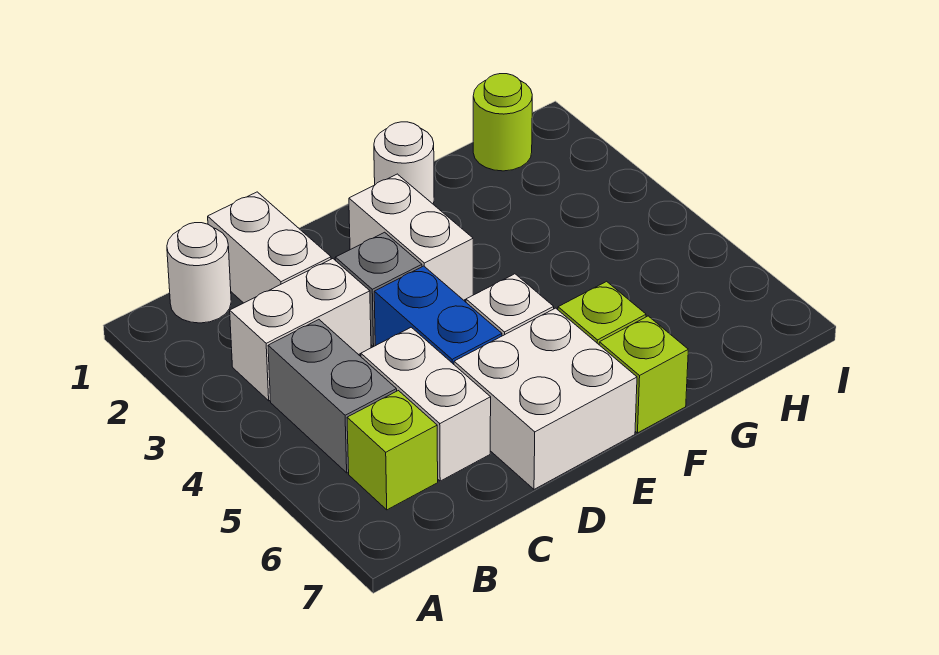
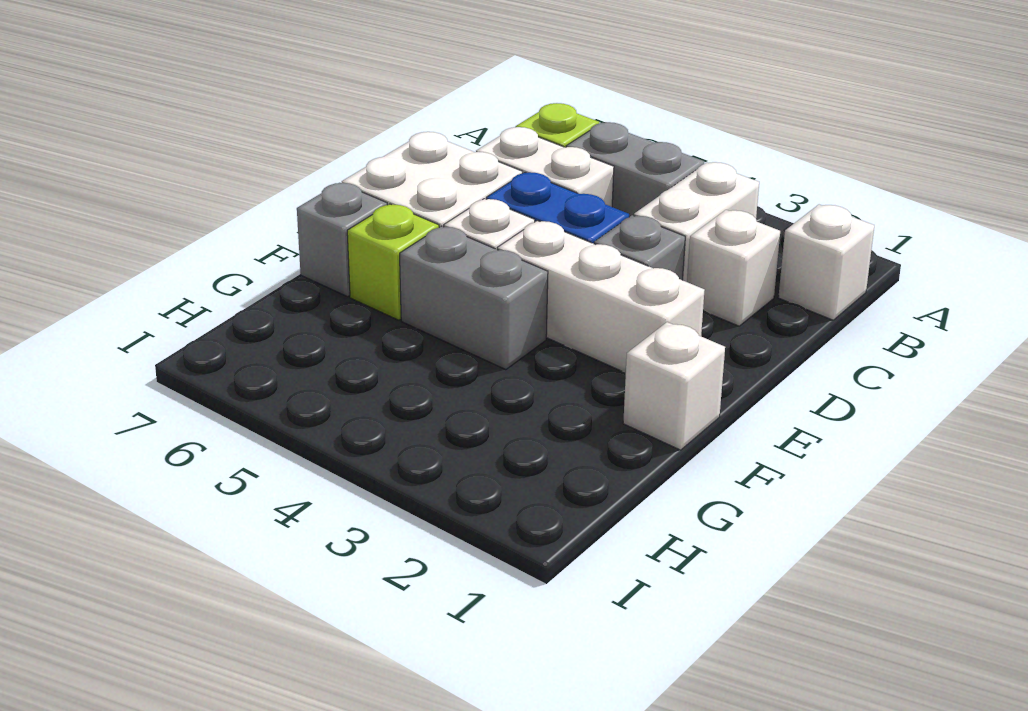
white 1x1 round brick [167,223,231,323] -> white 1x1 brick [778,205,874,320]
white 1x2 brick [208,192,331,303] -> white 1x1 brick [687,210,780,326]
white 1x2 brick [349,174,473,300] -> white 1x3 brick [497,221,705,372]
white 1x1 round brick [374,122,434,204] -> white 1x1 brick [623,322,725,450]
none -> grey 1x2 brick [400,226,548,370]
lime 1x1 brick [599,316,688,433] -> grey 1x1 brick [297,183,387,297]
lime 1x1 round brick [473,74,532,171] -> none

